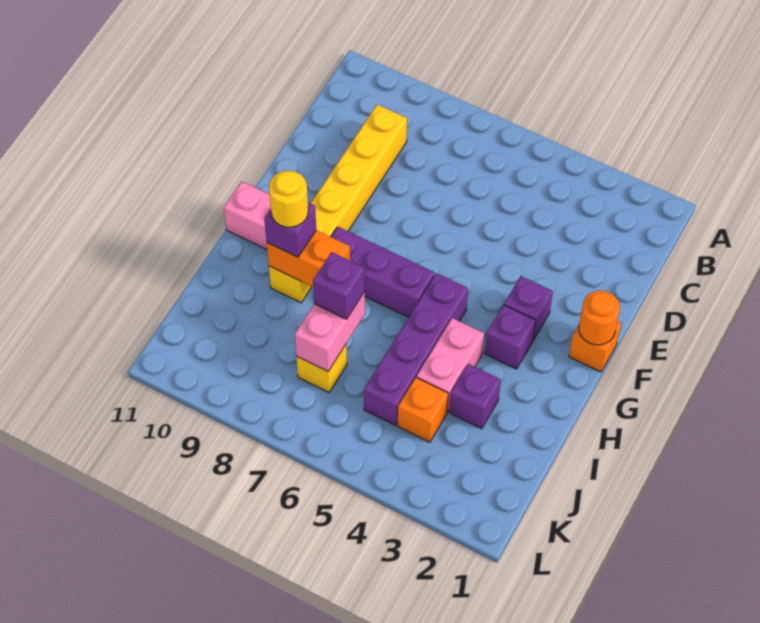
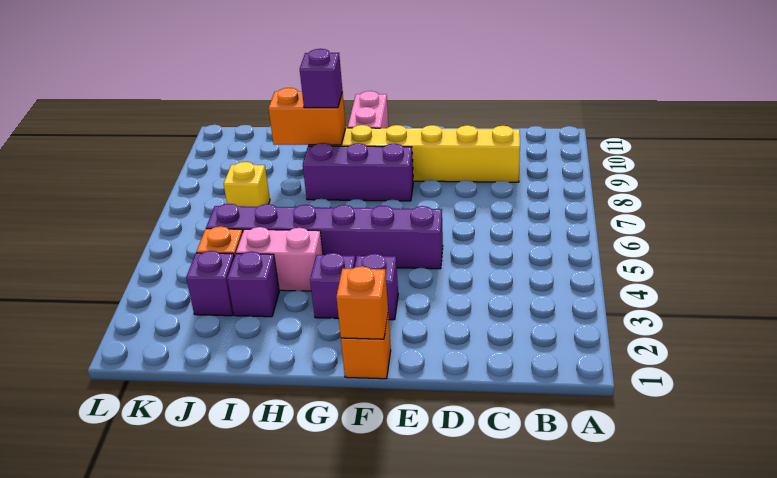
orange 1x1 round brick [579,291,620,345] -> orange 1x1 brick [336,266,388,339]
purple 1x4 brick [364,273,468,426] -> purple 1x6 brick [206,204,443,269]
purple 1x3 brick [331,227,435,317] -> purple 1x3 brick turned to [303,143,413,201]
orange 1x2 brick [267,230,350,287] -> orange 1x2 brick turned to [269,88,346,145]
yellow 1x1 round brick [269,171,308,227] -> none
pink 1x2 brick [295,292,365,371] -> none
purple 1x1 brick [313,252,365,319] -> purple 1x1 brick moved to [186,251,234,316]

